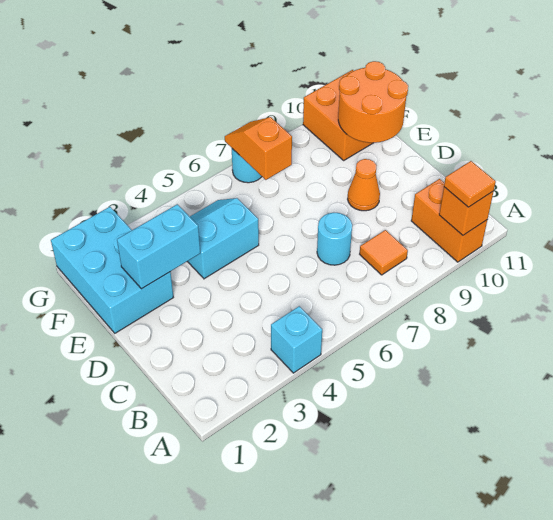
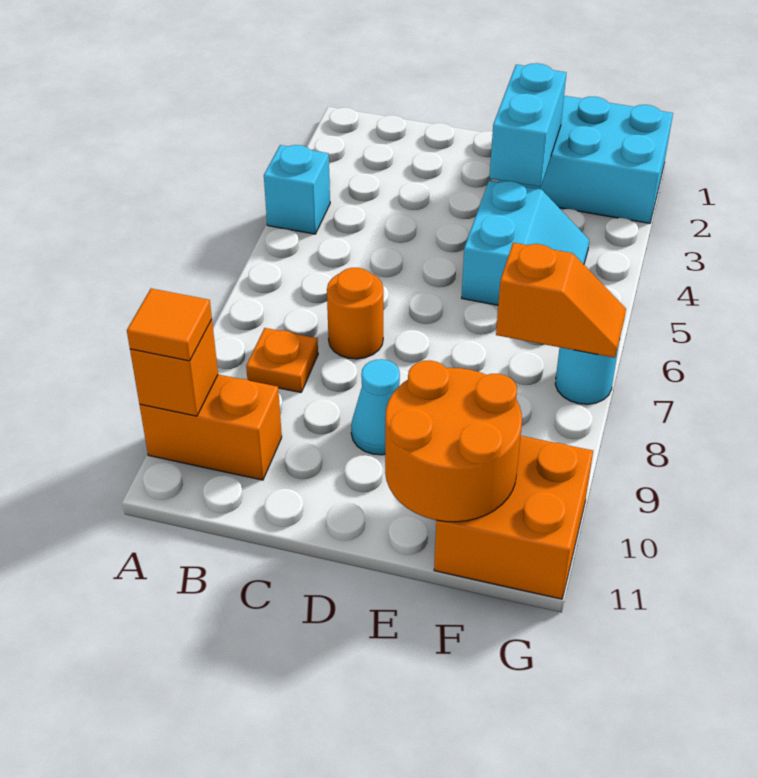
orange 1x1 tile [360,230,408,275] -> orange 1x1 plate [246,328,318,393]
cyan 1x1 round brick [317,213,352,265] -> orange 1x1 round brick [327,268,383,359]
orange 1x1 cone [348,159,380,211] -> cyan 1x1 cone [351,359,400,455]

